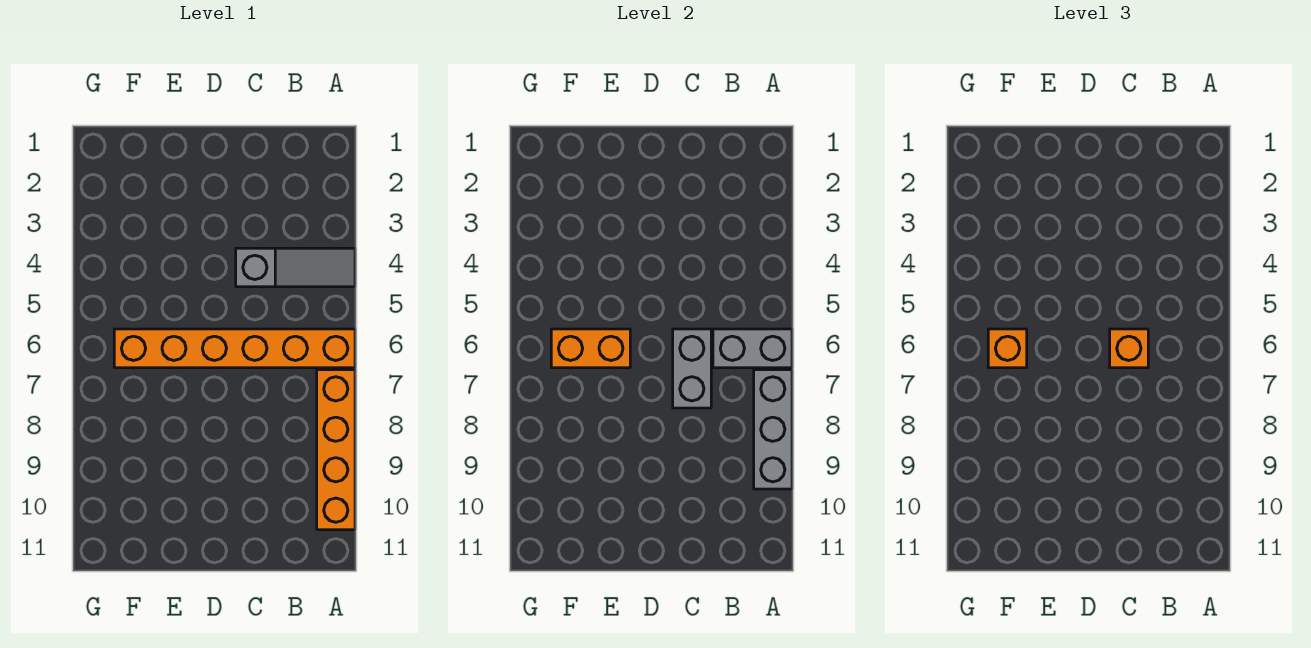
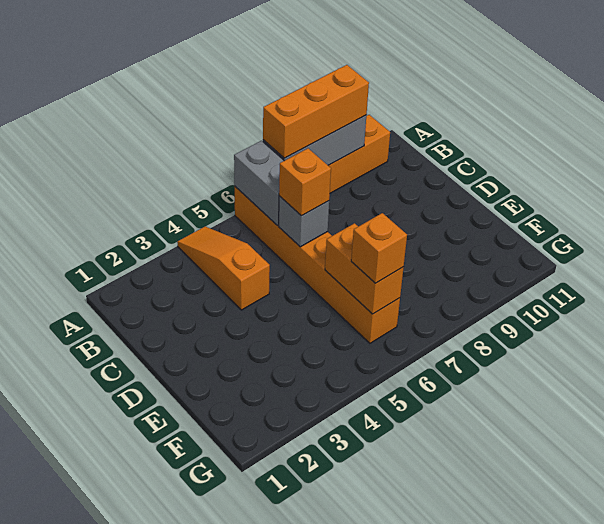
grey 1x3 slope [236,248,355,287] -> orange 1x3 slope [177,227,270,310]
none -> orange 1x3 brick [263,65,369,158]
grey 1x2 brick [673,329,711,408] -> grey 1x1 brick [279,196,329,247]

